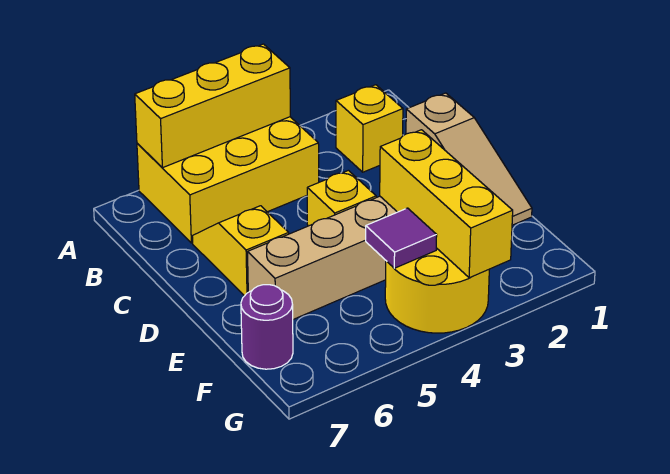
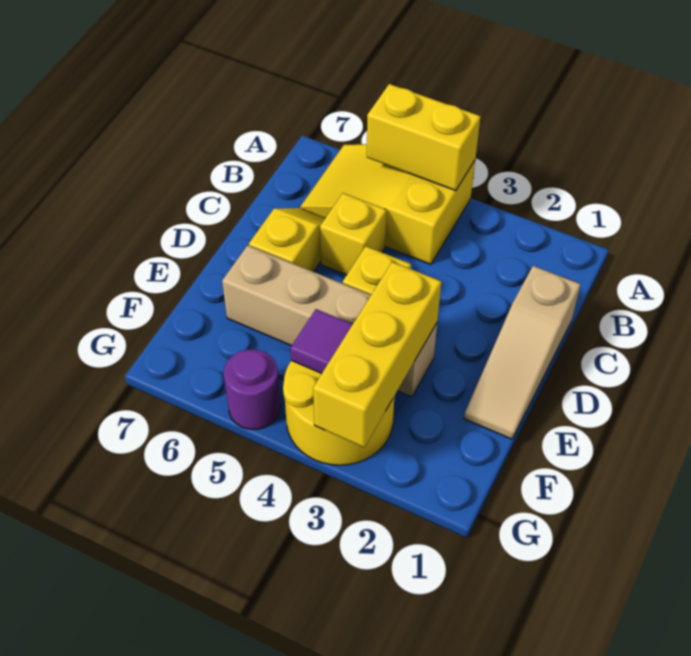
yellow 2x3 brick [137,117,319,243] -> yellow 2x3 slope [300,144,475,264]
yellow 1x3 brick [135,44,290,168] -> yellow 1x2 brick [367,84,481,191]
yellow 1x1 brick [336,85,403,172] -> yellow 1x1 brick moved to [320,193,386,275]
purple 1x1 round brick [241,285,293,369] -> purple 1x1 round brick moved to [224,350,280,429]

